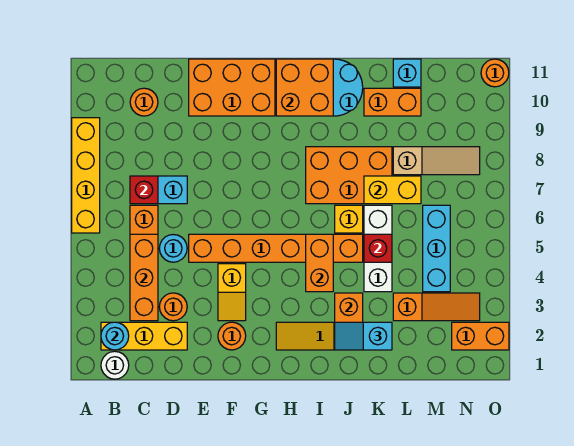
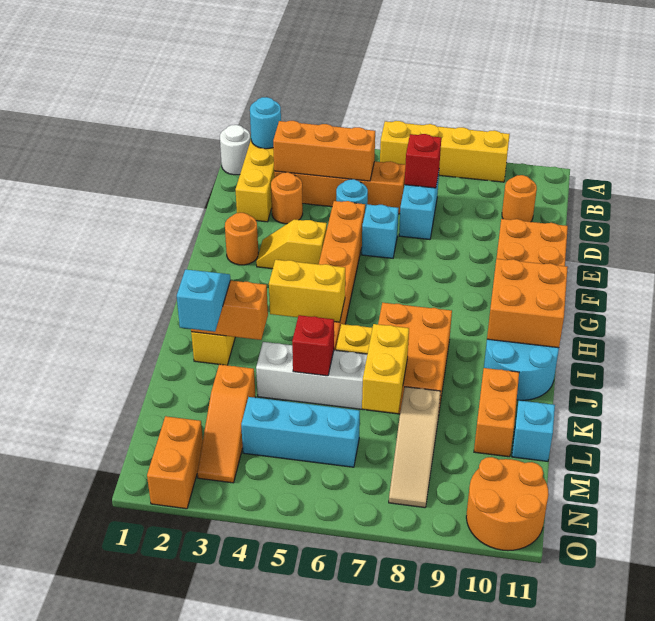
none -> cyan 1x1 brick [362,204,399,258]
orange 1x2 brick [306,234,333,292] -> yellow 1x2 brick [269,260,345,322]
orange 1x1 round brick [481,59,509,87] -> orange 2x2 round brick [466,457,549,551]

